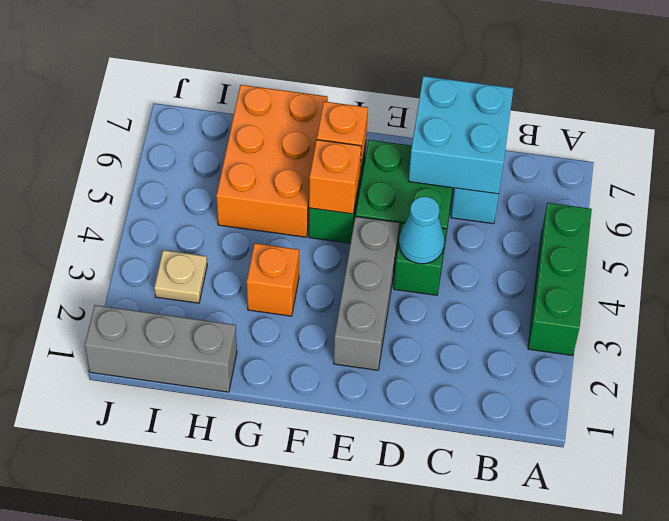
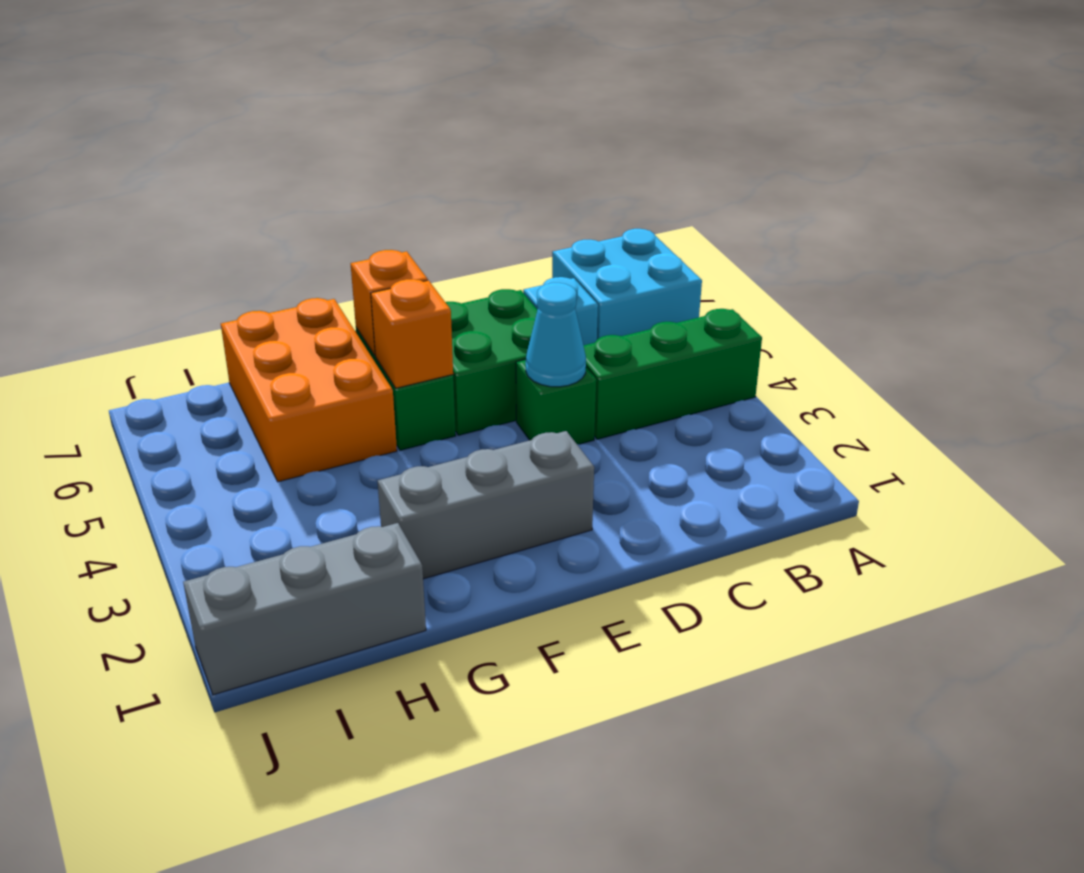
green 1x3 brick [528,203,592,356] -> green 1x3 brick turned to [584,309,762,439]
cyan 2x2 brick [409,76,513,194] -> cyan 2x2 brick moved to [552,229,702,339]
grey 1x3 brick [334,216,400,370] -> grey 1x3 brick turned to [378,431,594,579]
orange 1x1 brick [247,243,299,316] -> none
tan 1x1 plate [154,250,207,303] -> none

